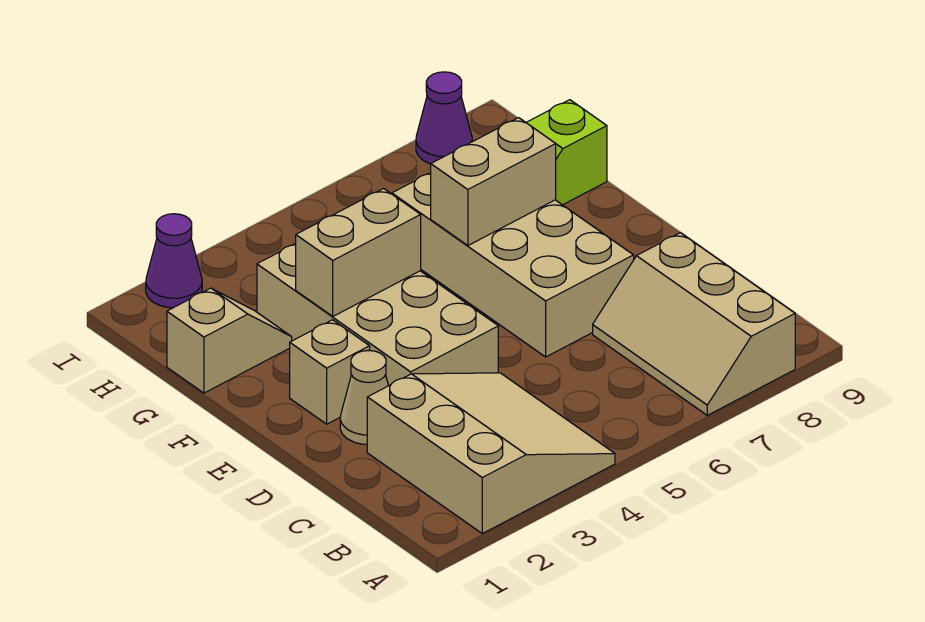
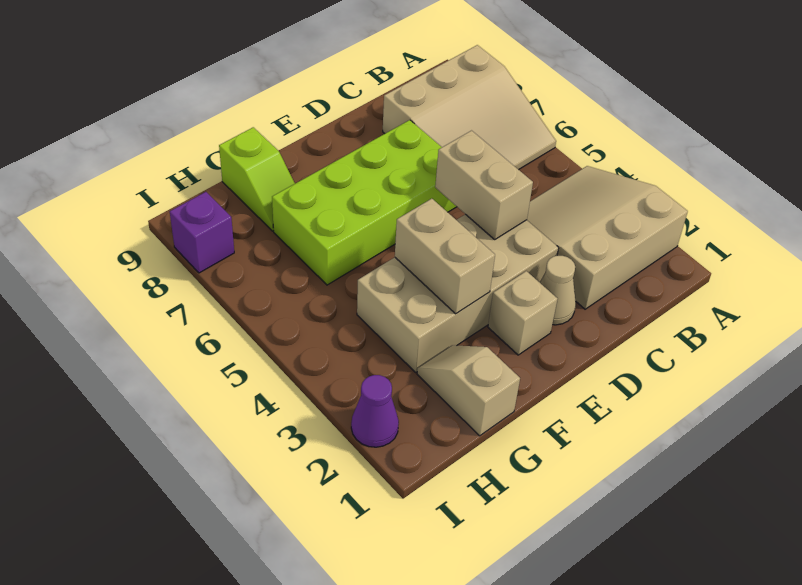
tan 2x3 slope [593,233,795,415] -> tan 3x3 slope [383,45,556,170]
tan 2x4 brick [392,173,634,357] -> lime 2x4 brick [272,120,457,285]
tan 1x2 brick [431,118,556,246] -> tan 1x2 brick moved to [435,131,533,240]
purple 1x1 cone [416,72,472,164] -> purple 1x1 brick [170,192,234,273]

